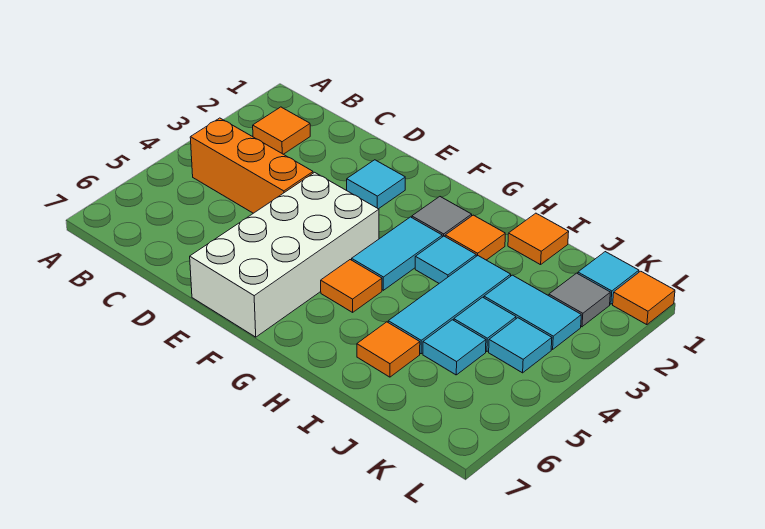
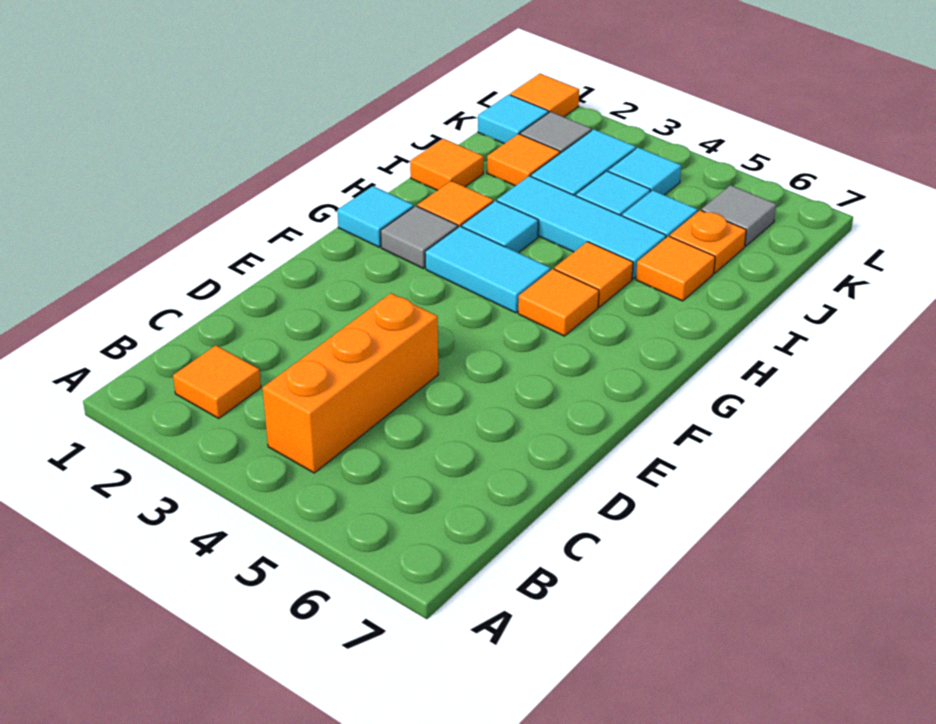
cyan 1x1 tile [347,160,405,209] -> cyan 1x1 tile moved to [337,186,414,247]
white 2x4 brick [190,172,379,337] -> none
none -> orange 1x1 tile [555,242,633,307]
none -> orange 1x1 tile [487,134,560,186]
none -> orange 1x1 plate [670,210,746,273]
none -> grey 1x1 tile [701,185,776,246]

